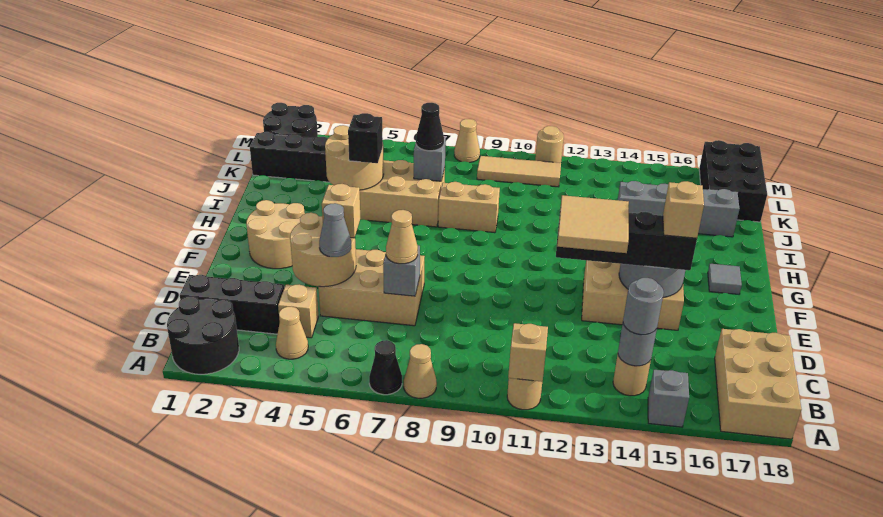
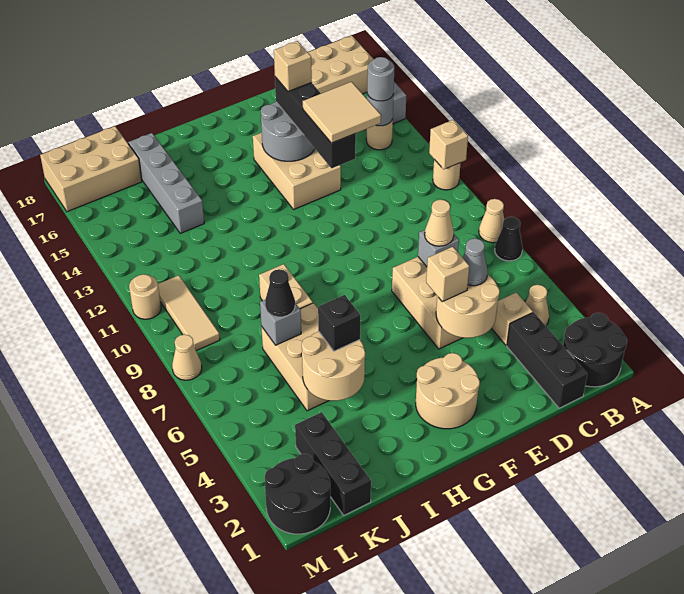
grey 1x1 tile [708,264,742,294] -> none
black 2x3 brick [699,140,767,222] -> tan 2x3 brick [40,126,142,212]

